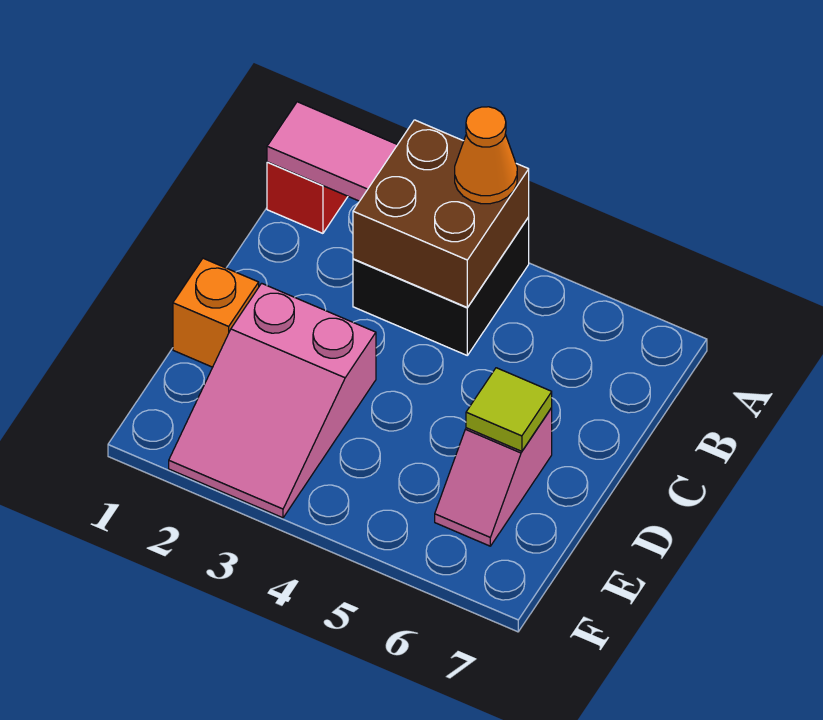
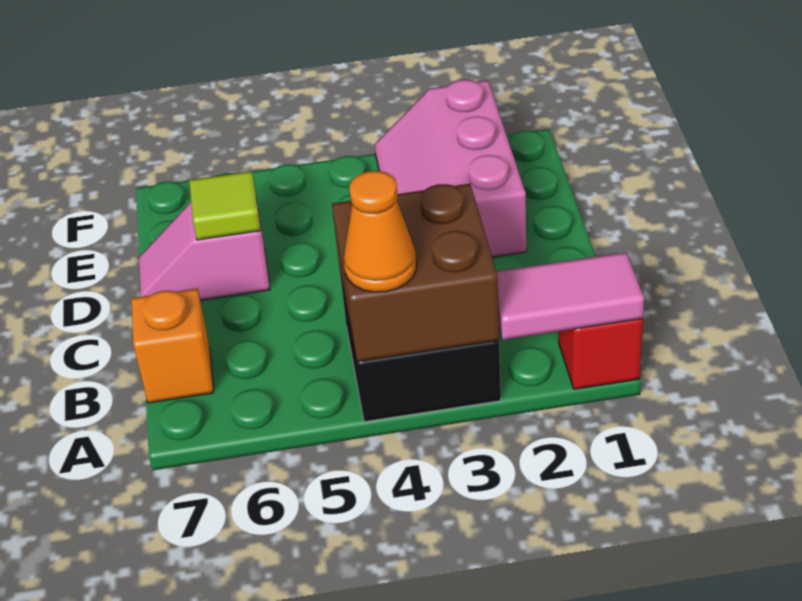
orange 1x1 brick [173,258,259,367] -> orange 1x1 brick moved to [131,289,214,403]
pink 2x3 slope [169,283,376,518] -> pink 2x3 slope turned to [375,80,526,257]
pink 1x2 slope [435,408,552,546] -> pink 1x2 slope turned to [139,198,270,300]

